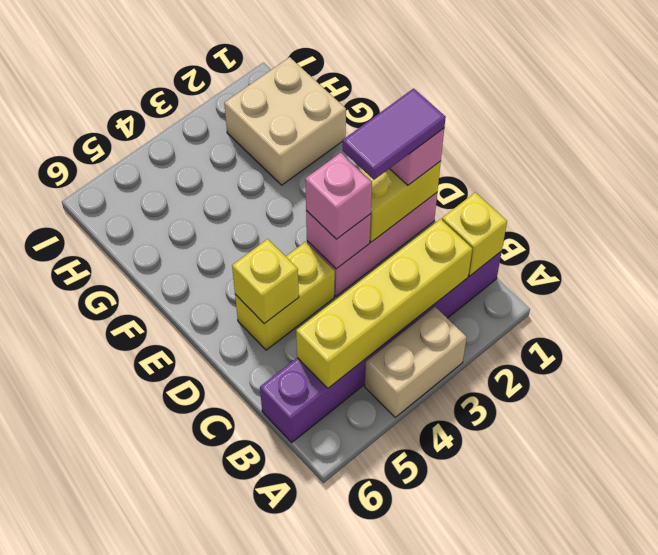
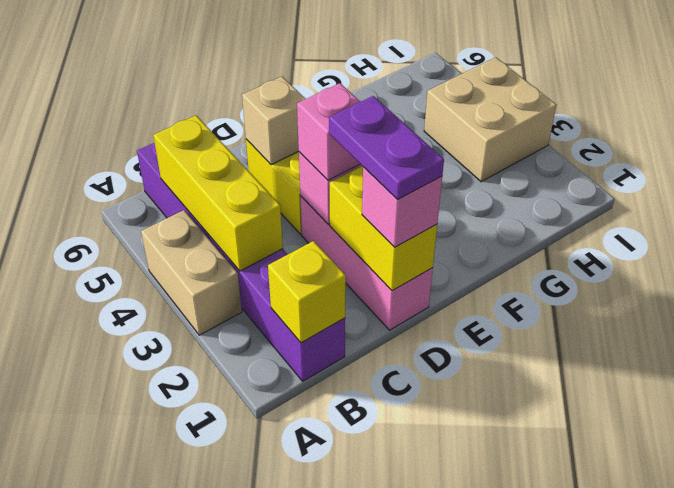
yellow 1x4 brick [296,219,472,388] -> yellow 1x3 brick [153,115,283,271]
purple 1x2 tile [343,88,446,180] -> purple 1x2 plate [329,96,444,200]
yellow 1x1 brick [232,239,299,324] -> tan 1x1 brick [242,77,305,165]
tan 2x2 brick [224,57,346,185] -> tan 2x2 brick moved to [424,57,556,182]

